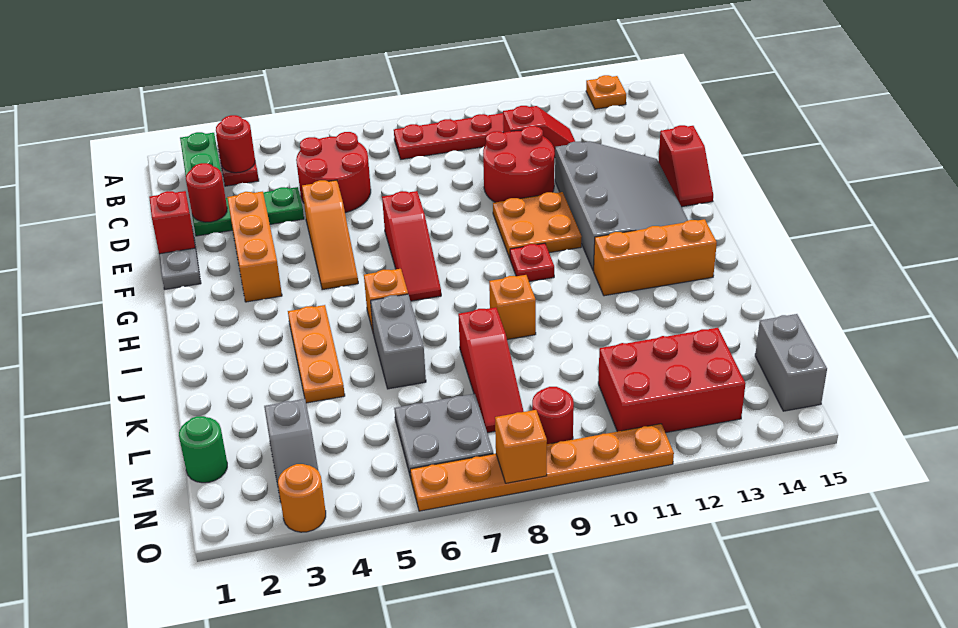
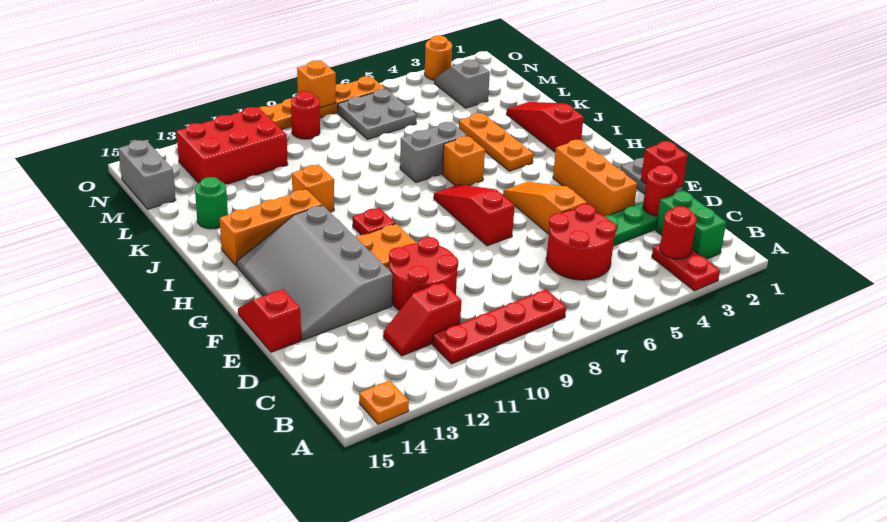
grey 1x2 brick [371,294,426,389] -> grey 1x2 brick turned to [400,122,467,183]
orange 1x1 brick [489,275,536,340] -> orange 1x1 brick moved to [292,164,334,212]
red 1x3 slope [458,307,524,433] -> red 1x3 slope moved to [507,102,584,152]
green 1x1 round brick [179,416,227,483] -> green 1x1 round brick moved to [195,177,228,229]

